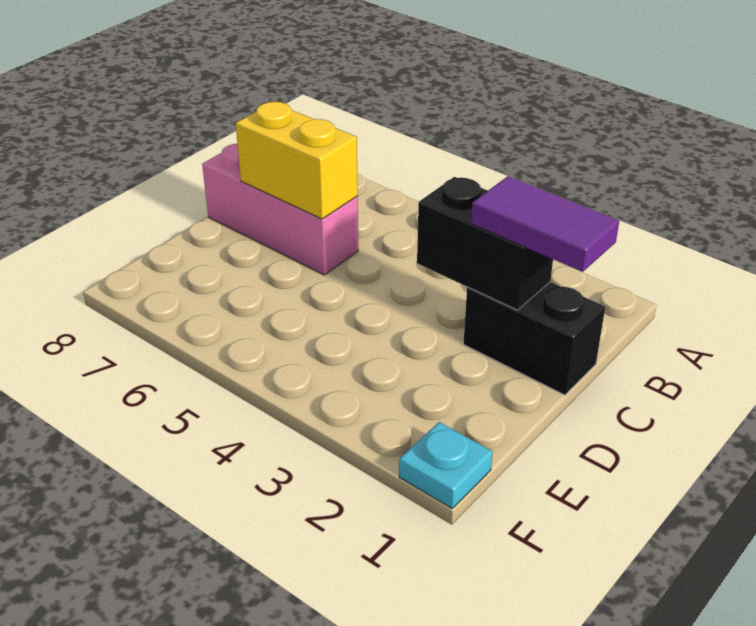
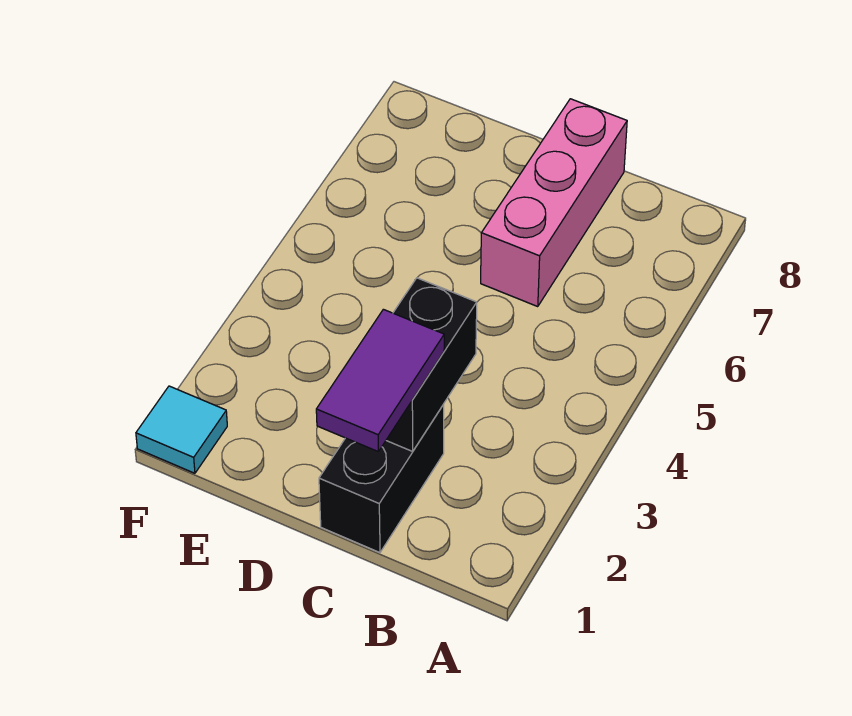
yellow 1x2 brick [236,102,358,219] -> none
cyan 1x1 plate [399,422,492,508] -> cyan 1x1 tile [136,386,227,473]

